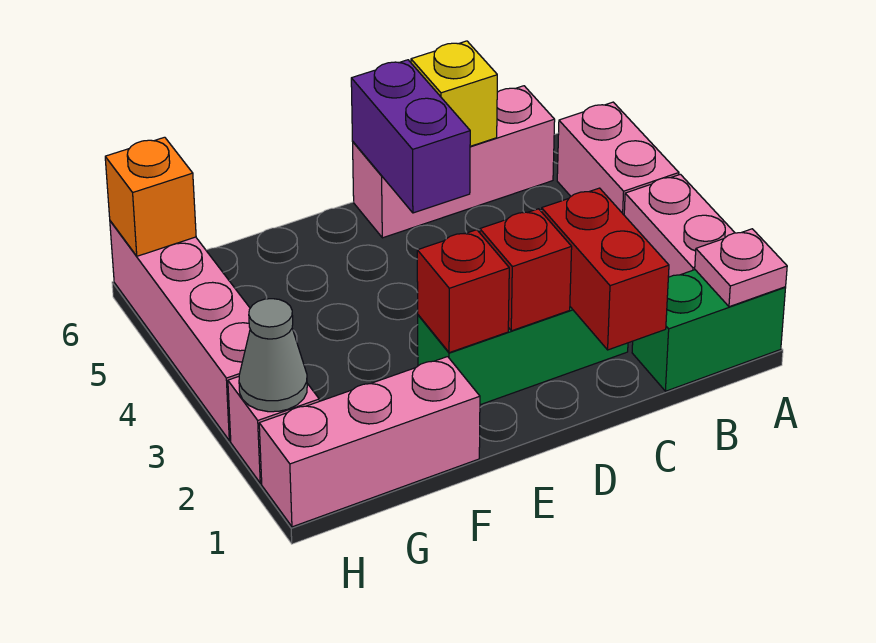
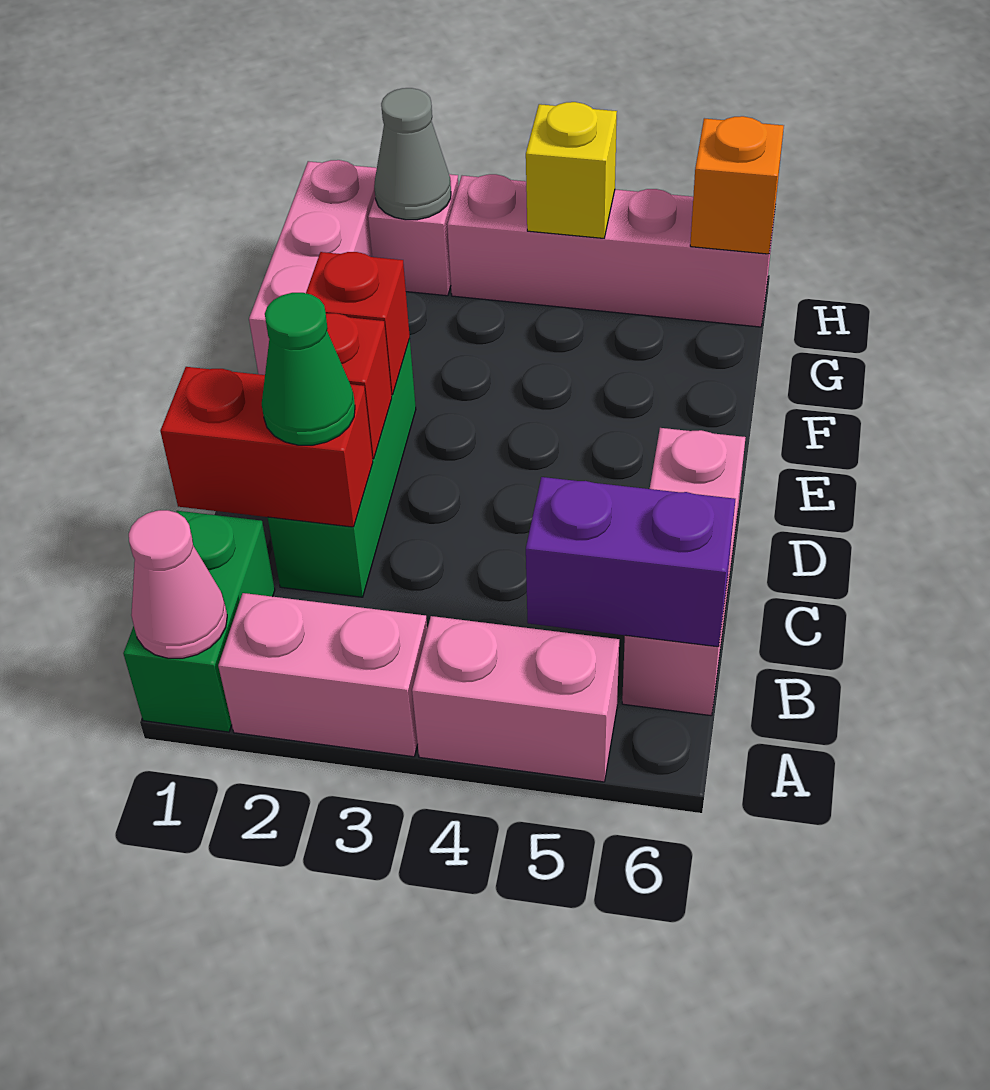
pink 1x1 plate [695,229,787,307] -> pink 1x1 cone [129,510,227,658]
none -> green 1x1 cone [262,293,355,445]
yellow 1x1 brick [411,41,497,146] -> yellow 1x1 brick moved to [526,102,617,238]
purple 1x2 brick [351,60,470,213] -> purple 1x2 brick moved to [526,477,735,647]

